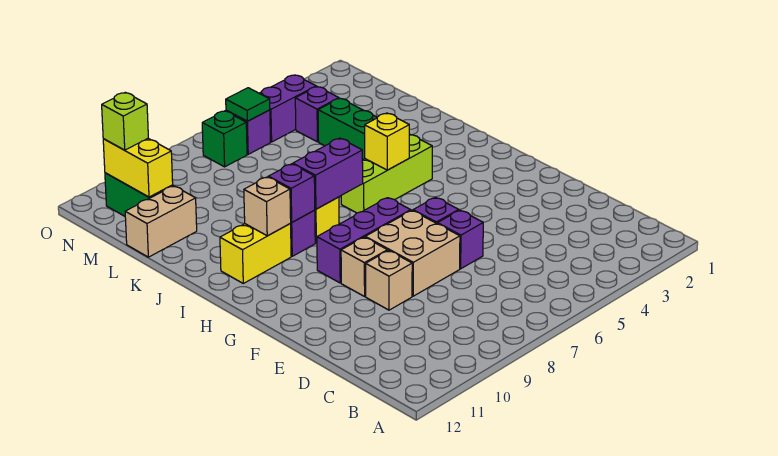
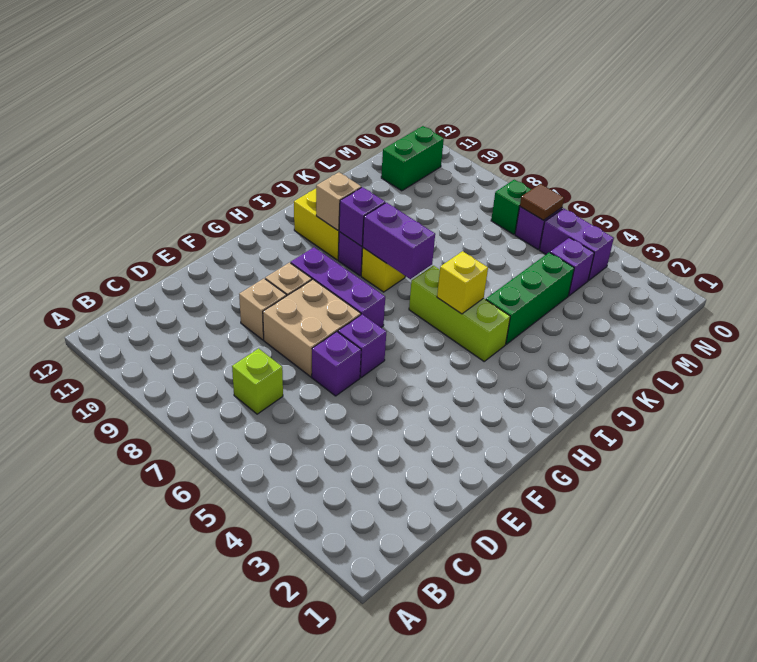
tan 1x2 brick [125,186,197,257] -> none
yellow 1x2 brick [103,138,173,197] -> none
green 1x1 tile [226,88,270,121] -> brown 1x1 tile [520,184,564,220]
lime 1x1 brick [102,92,148,150] -> lime 1x1 brick moved to [232,348,283,414]

